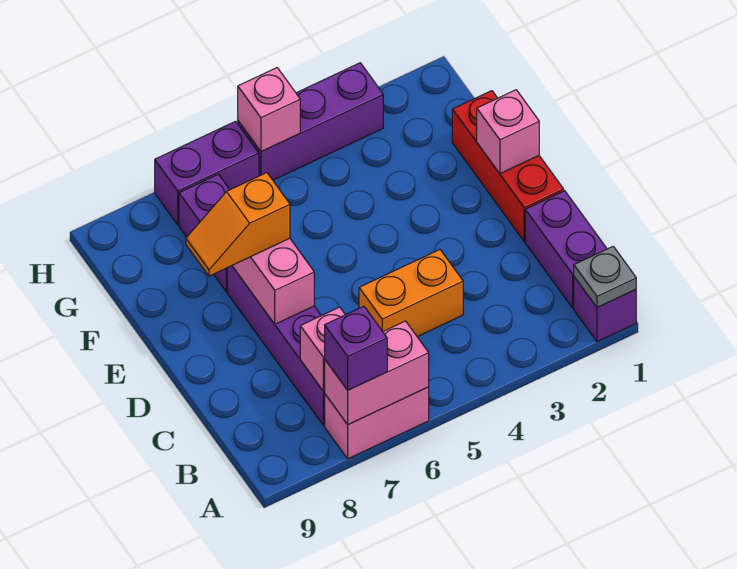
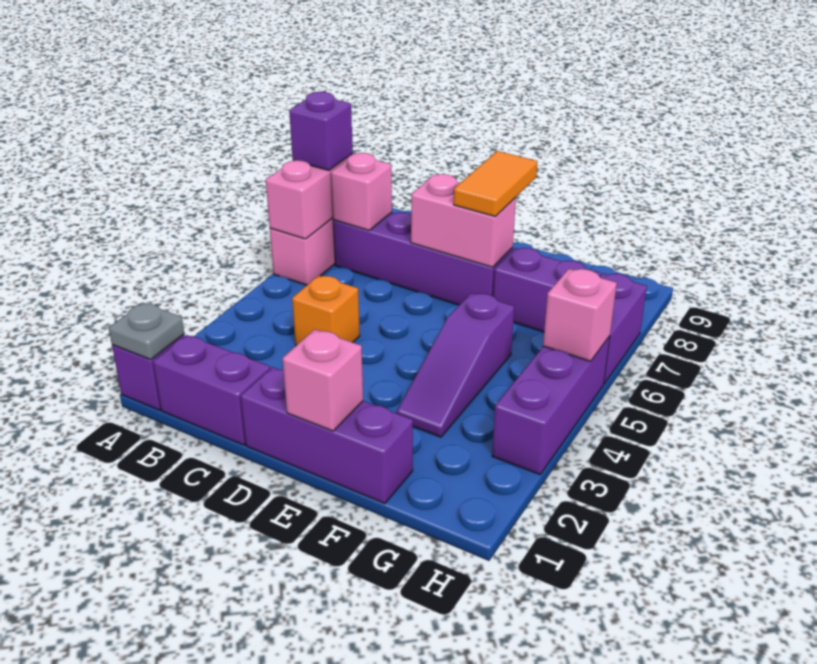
orange 1x2 brick [359,250,463,337] -> orange 1x1 brick [292,276,360,345]
red 1x3 brick [452,91,564,241] -> purple 1x3 brick [241,367,413,504]
orange 1x2 slope [186,173,290,276] -> orange 1x2 tile [454,151,538,217]
none -> purple 1x3 slope [397,293,514,437]

